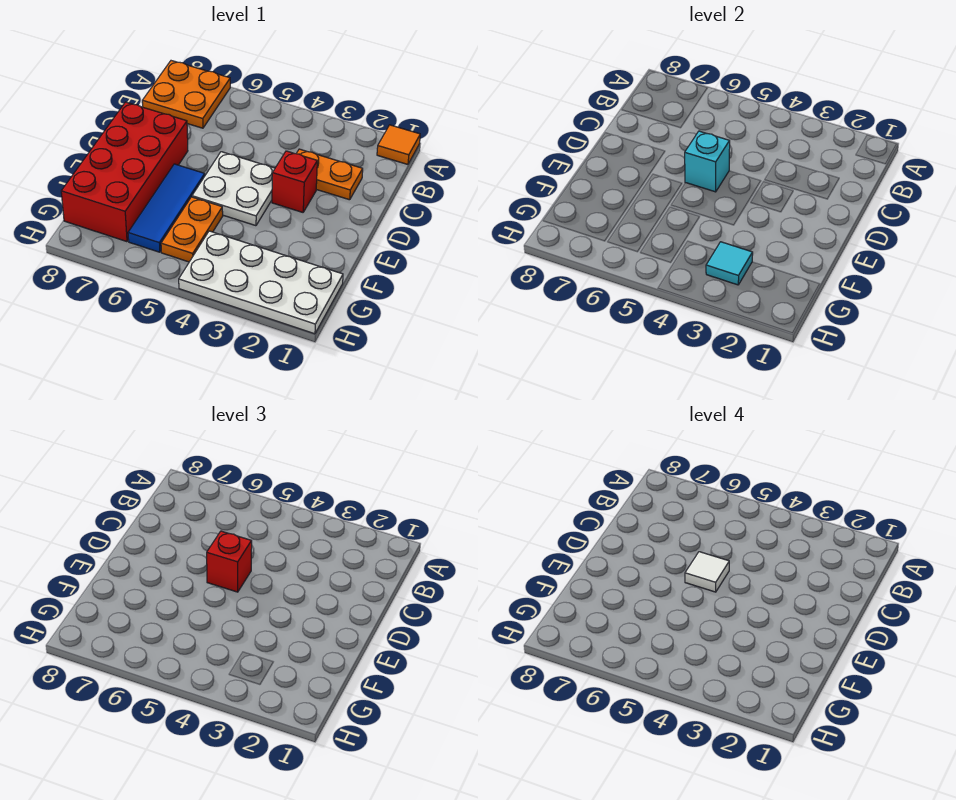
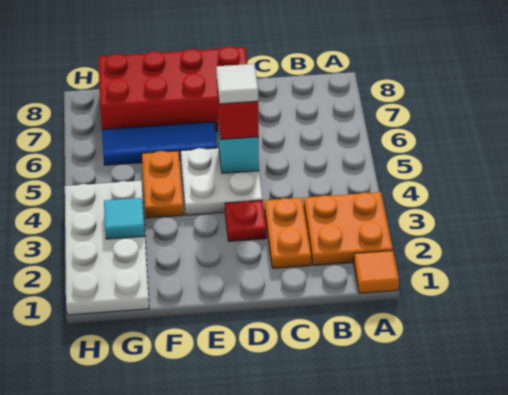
orange 2x2 plate [142,61,230,128] -> orange 2x2 plate moved to [304,192,393,265]
red 1x1 brick [272,151,317,212] -> red 1x1 plate [225,200,266,241]
orange 1x2 plate [161,197,223,262] -> orange 1x2 plate turned to [142,151,184,218]

